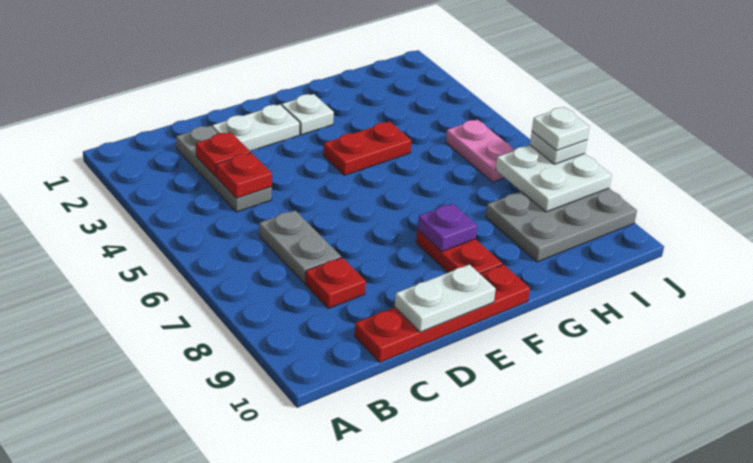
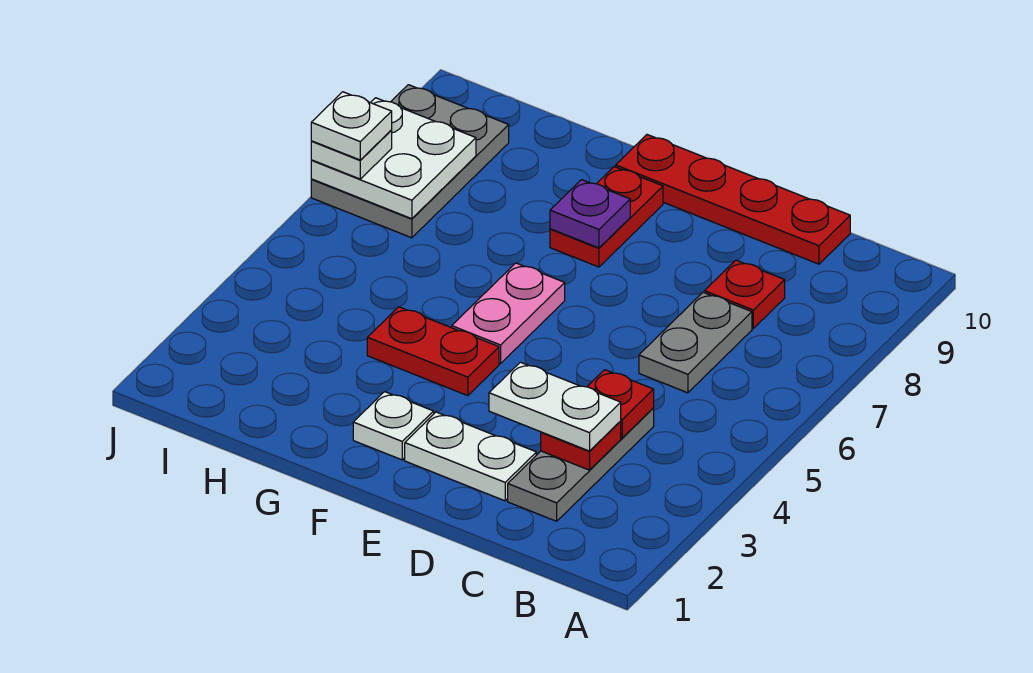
white 1x2 plate [395,264,496,332] -> white 1x2 plate moved to [489,362,621,451]
grey 2x3 plate [486,188,637,262] -> grey 2x3 plate turned to [311,85,509,238]
pink 1x2 plate [446,120,514,182] -> pink 1x2 plate moved to [451,263,565,363]

